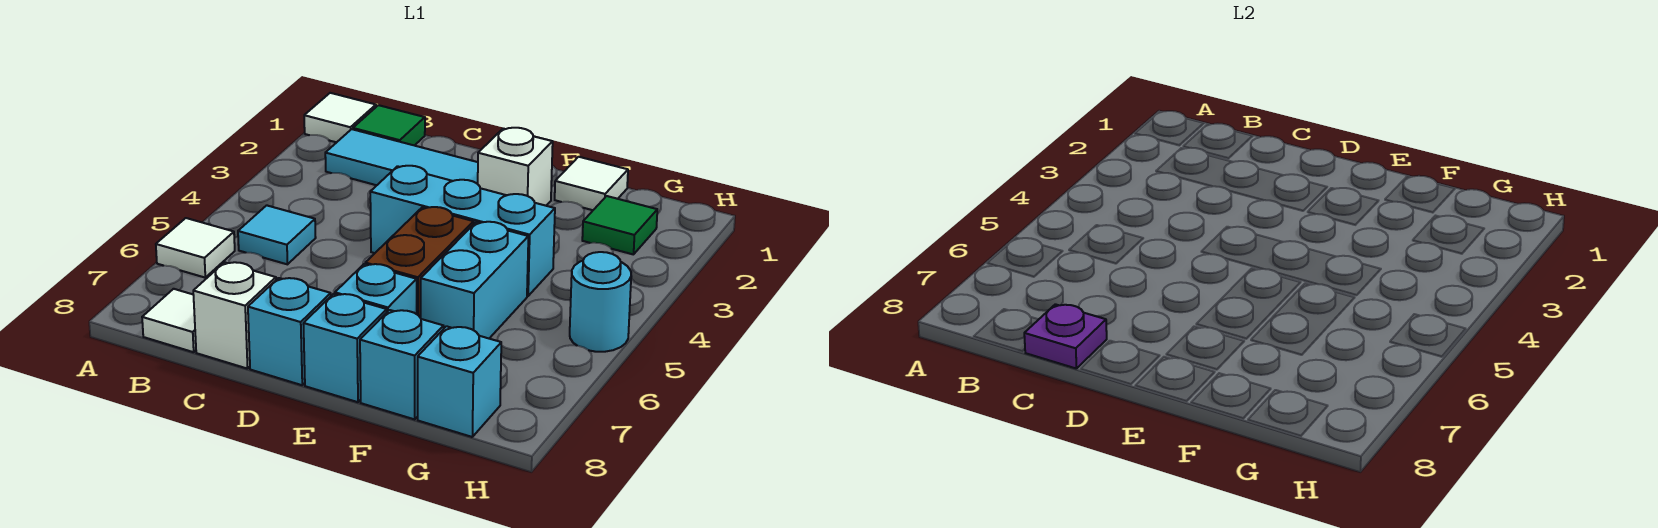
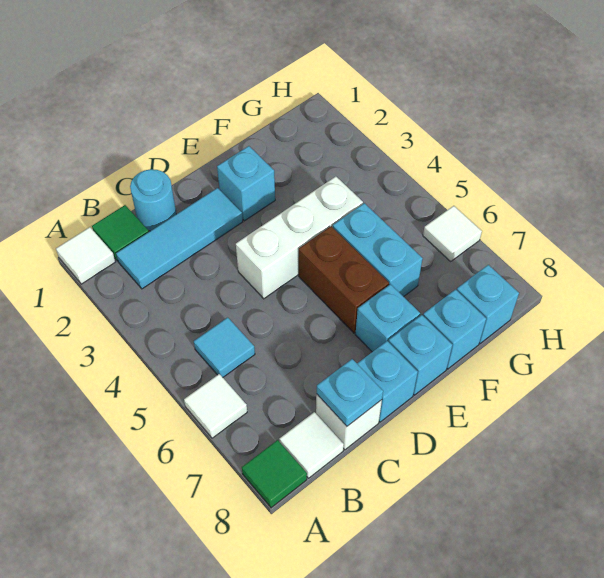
purple 1x1 plate [1024,304,1107,369] -> cyan 1x1 plate [317,359,383,426]
cyan 1x3 brick [370,166,555,296] -> white 1x3 brick [236,176,363,299]
white 1x1 brick [478,128,553,206] -> cyan 1x1 brick [217,146,275,221]
white 1x1 tile [555,157,628,210] -> white 1x1 tile moved to [423,206,482,261]
green 1x1 tile [582,196,657,255] -> green 1x1 tile moved to [242,440,307,508]
cyan 1x1 round brick [570,252,631,352] -> cyan 1x1 round brick moved to [130,169,176,231]

